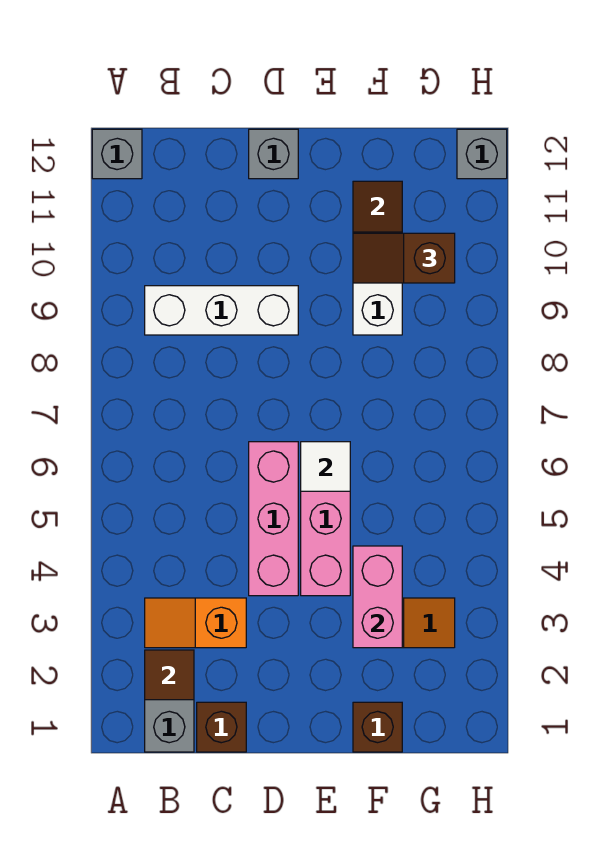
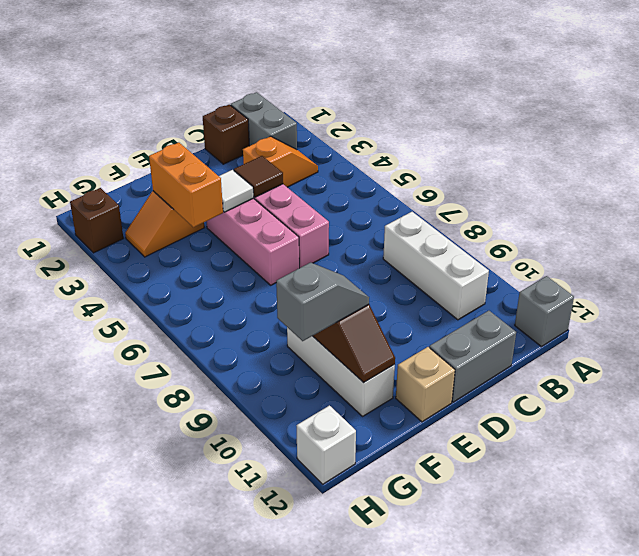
brown 1x1 tile [145,650,194,700] -> brown 1x1 tile moved to [234,156,283,197]
white 1x3 brick [145,286,298,335] -> white 1x3 brick turned to [383,212,489,320]
grey 1x1 brick [249,129,298,179] -> grey 1x2 brick [429,311,516,402]
white 1x1 tile [301,442,350,491] -> white 1x1 tile moved to [219,170,254,212]
none -> tan 1x1 brick [396,347,455,422]
brown 1x1 brick [353,702,402,752] -> brown 1x1 brick moved to [70,188,123,253]
pink 1x2 brick [353,546,402,648] -> orange 1x2 brick [149,142,223,227]
brown 1x2 slope [353,233,455,283] -> grey 1x2 slope [276,262,369,341]
grey 1x1 brick [457,129,507,179] -> white 1x1 brick [296,406,356,484]

